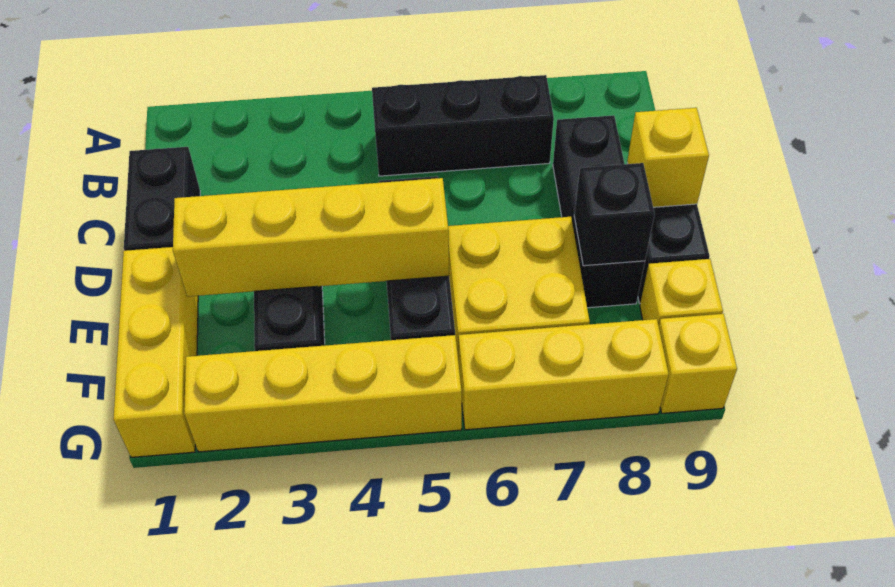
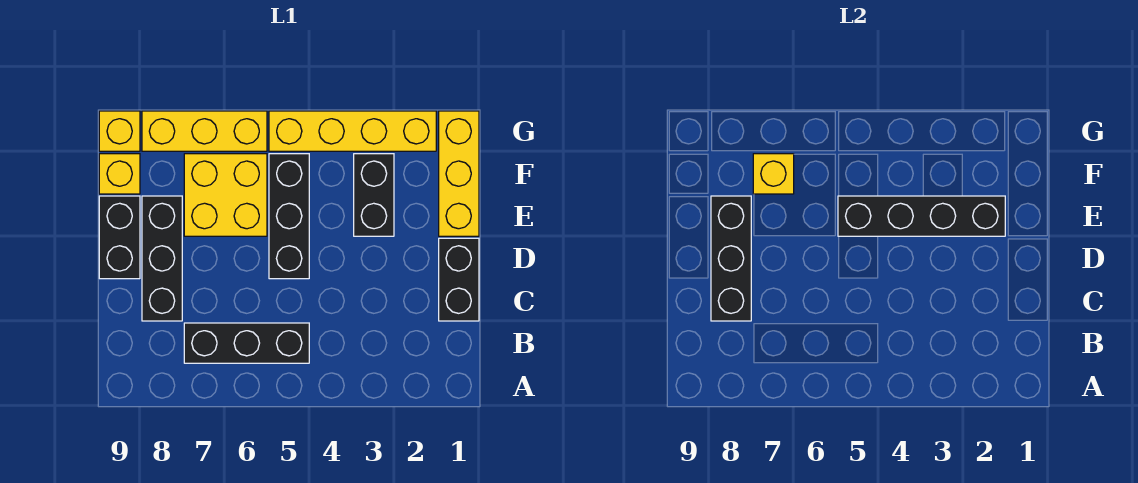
yellow 1x1 brick [627,108,709,207] -> yellow 1x1 brick moved to [753,154,794,194]
yellow 1x4 brick [173,178,449,297] -> black 1x4 brick [838,196,1005,236]
black 1x1 brick [574,163,655,266] -> black 1x3 brick [711,196,751,321]

